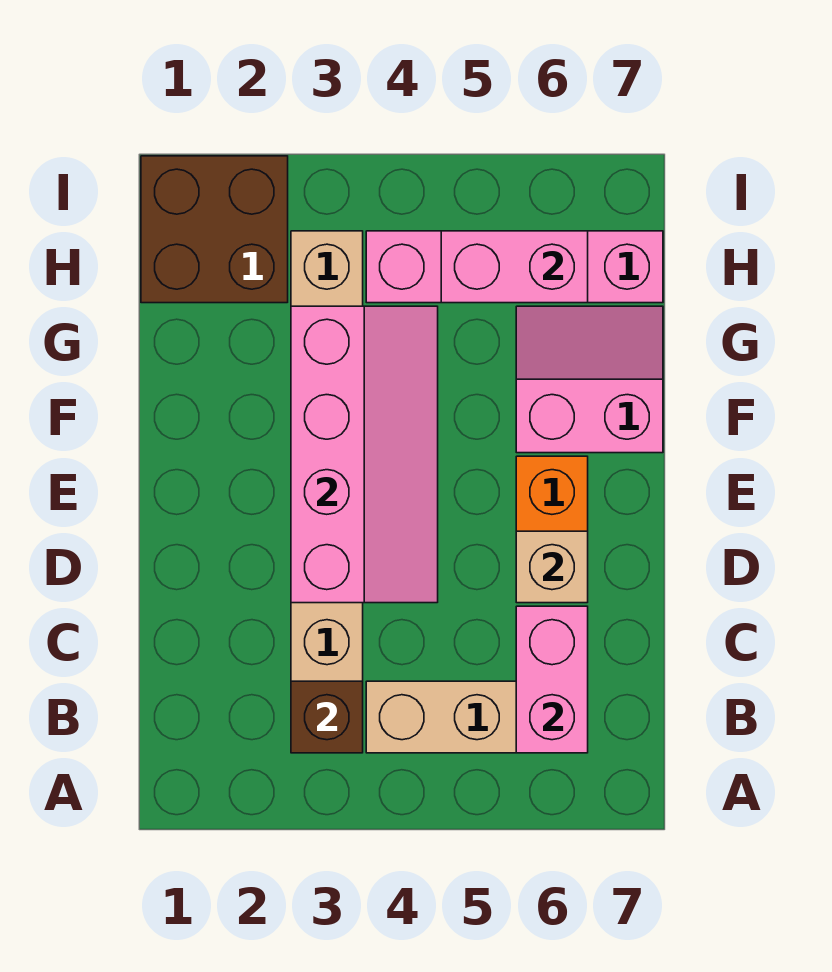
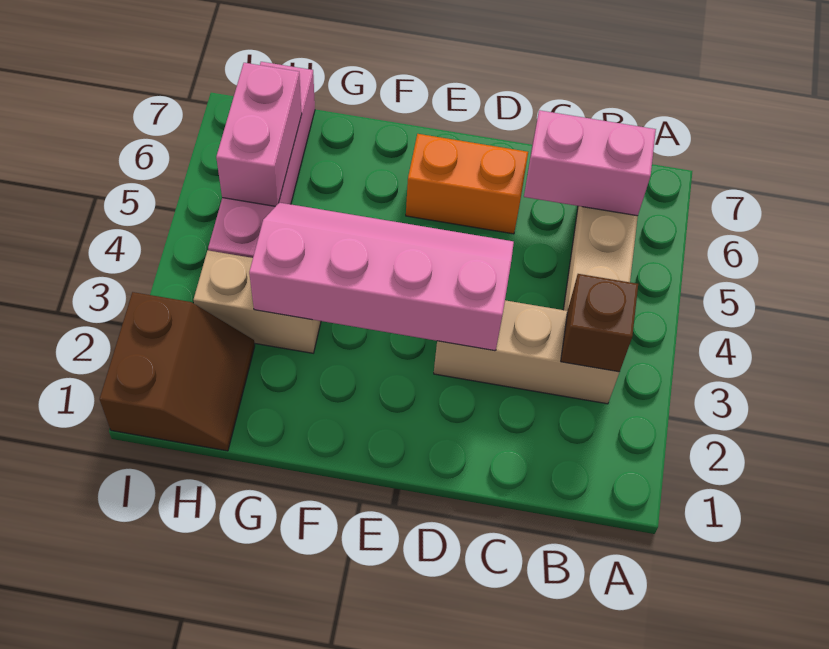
tan 1x1 brick [516,531,588,603] -> none
pink 2x2 slope [516,306,663,453] -> none
brown 2x2 brick [141,156,288,303] -> brown 2x2 slope [100,292,255,451]

